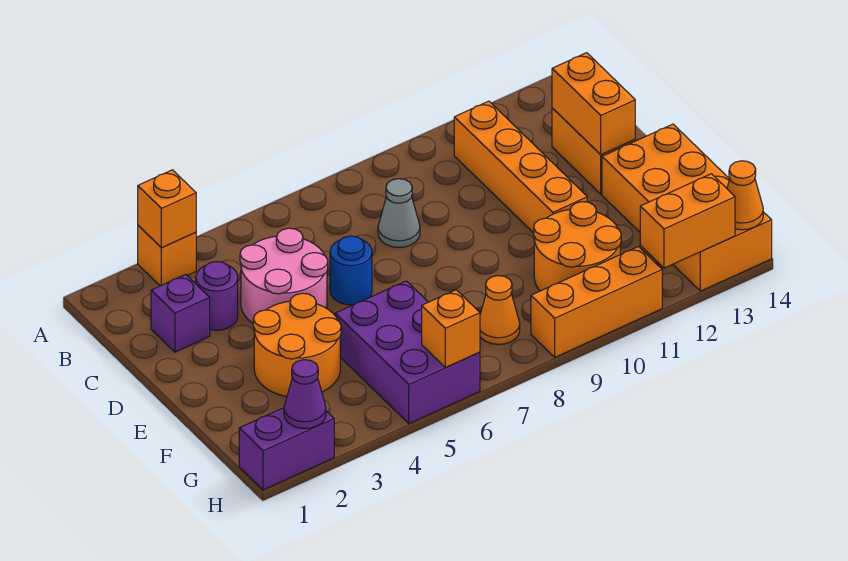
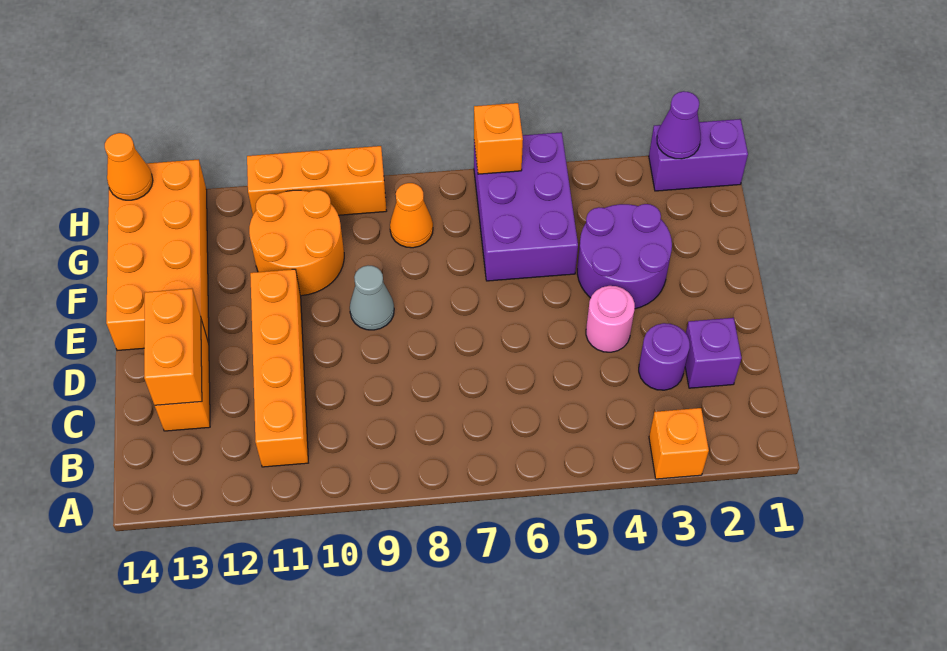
orange 1x1 brick [138,170,196,248] -> none
pink 2x2 round brick [240,228,328,323] -> pink 1x1 round brick [586,286,635,352]
grey 1x1 cone [378,179,420,247] -> grey 1x1 cone moved to [350,266,394,330]
blue 1x1 round brick [330,236,372,305] -> none
orange 2x2 round brick [253,293,341,396] -> purple 2x2 round brick [577,204,672,309]
orange 1x2 brick [640,174,735,268] -> none

